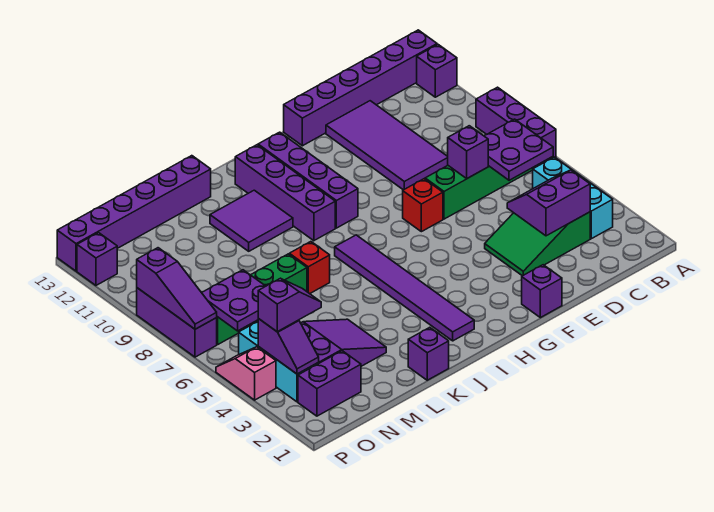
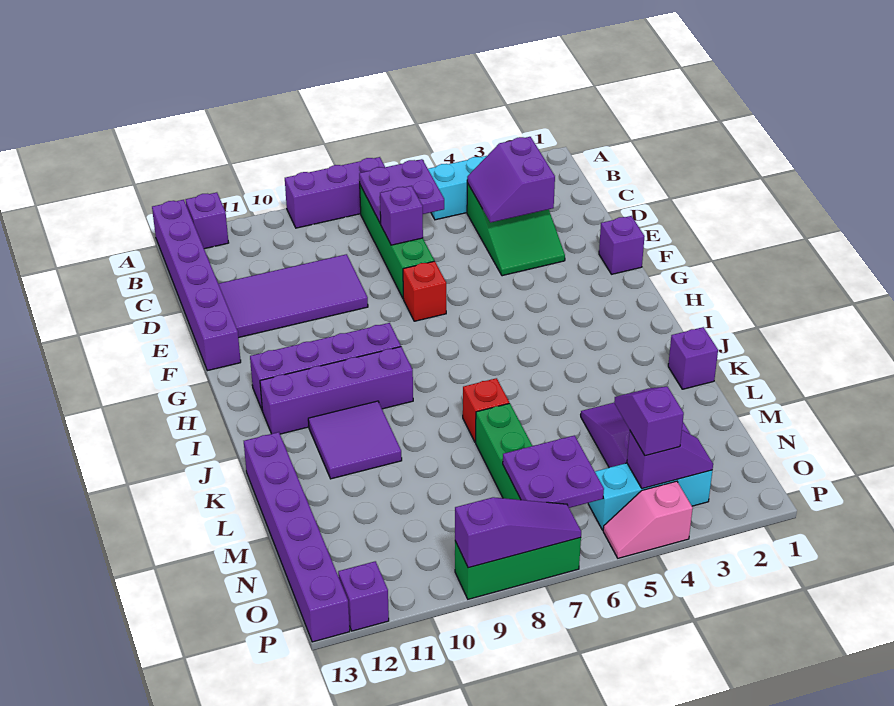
purple 1x6 tile [335,235,474,341] -> none
purple 1x2 brick [298,351,361,416] -> none
purple 1x3 brick [137,288,217,357] -> green 1x3 brick [455,538,581,599]

